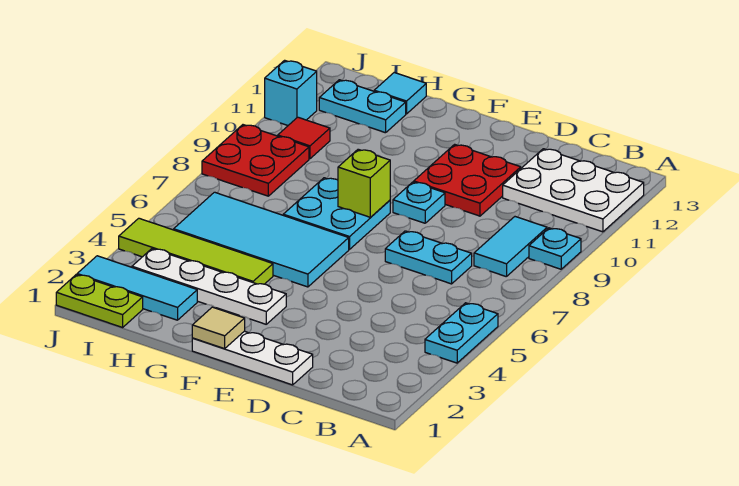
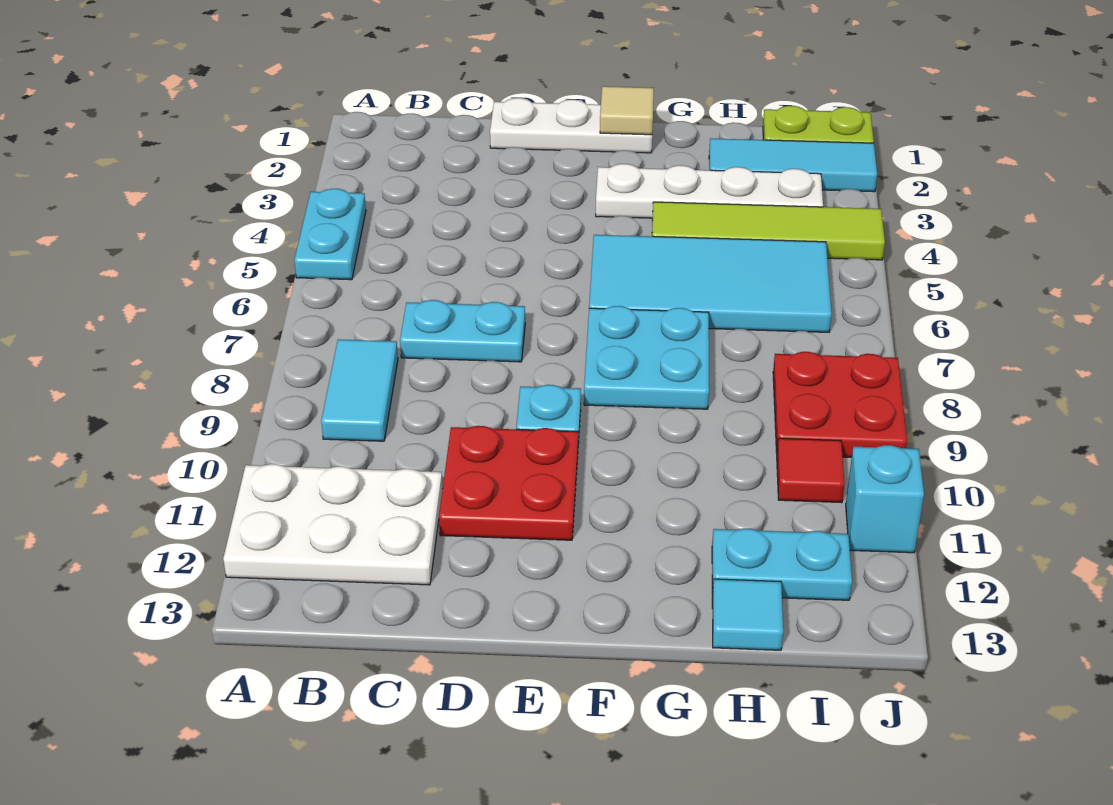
cyan 1x1 plate [529,228,581,269] -> none
lime 1x1 brick [338,149,390,217] -> none

